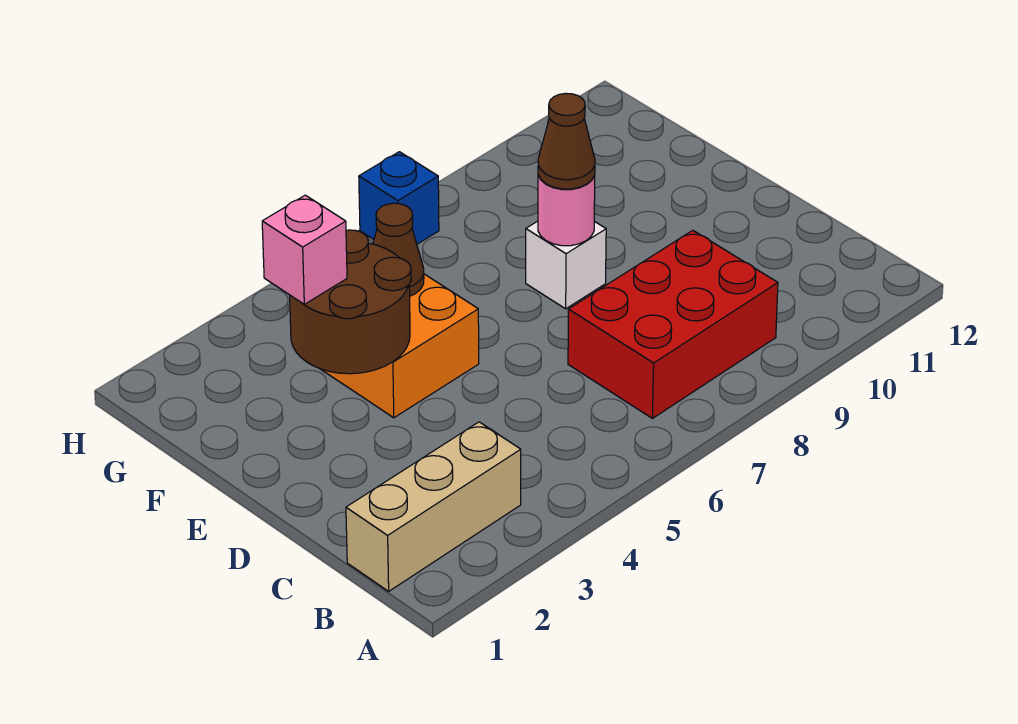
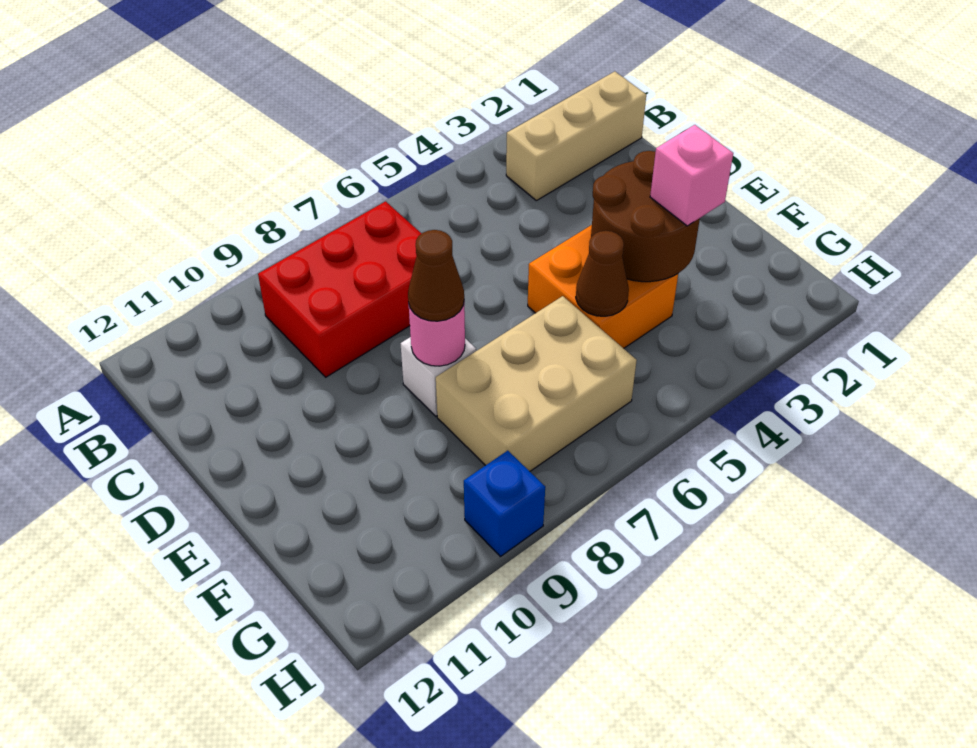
none -> tan 2x3 brick [436,296,637,471]
blue 1x1 brick [359,152,439,244] -> blue 1x1 brick moved to [464,451,545,557]

